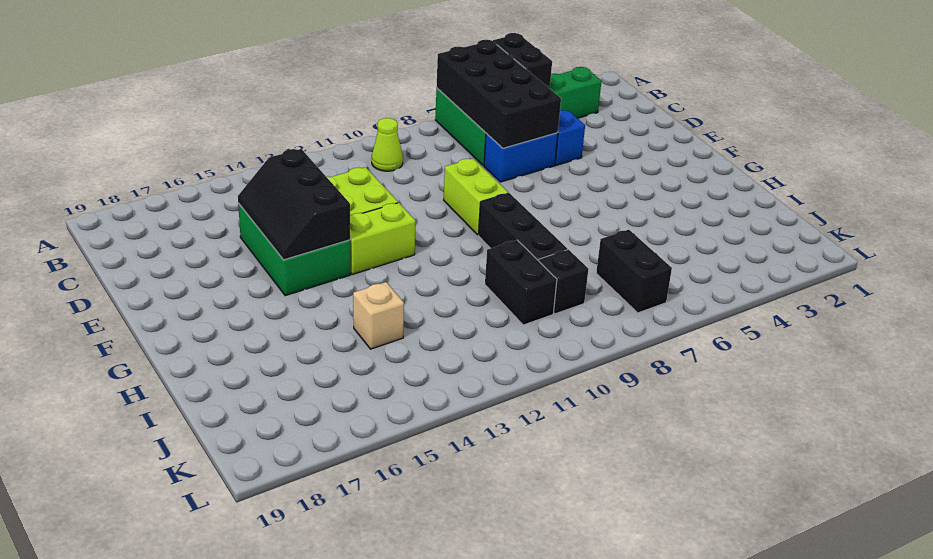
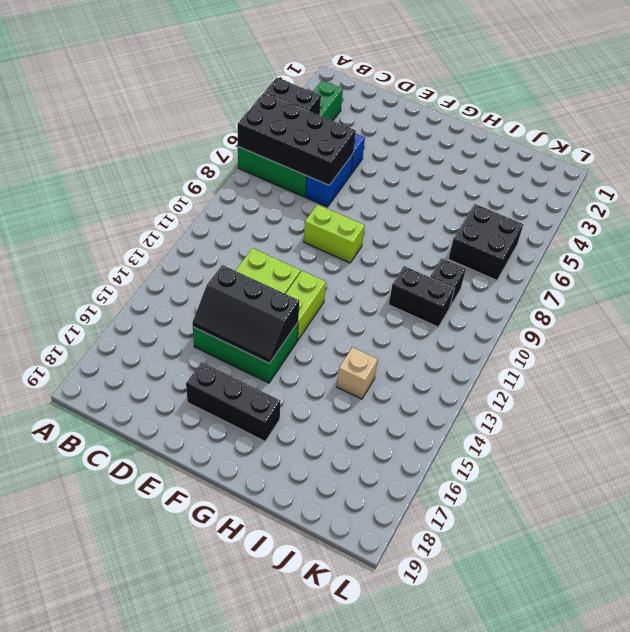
lime 1x1 cone [372,118,403,171] -> none
black 1x3 brick [479,193,567,261] -> black 1x3 brick moved to [186,362,280,441]
black 1x2 brick [596,230,672,313] -> black 2x2 brick [449,204,523,280]

